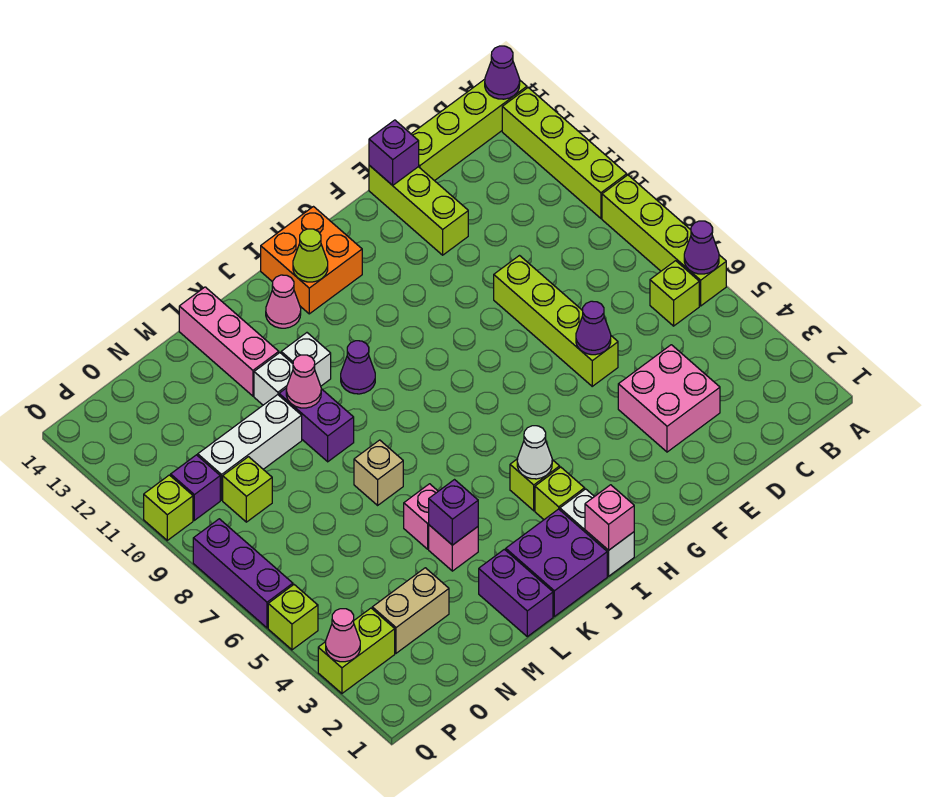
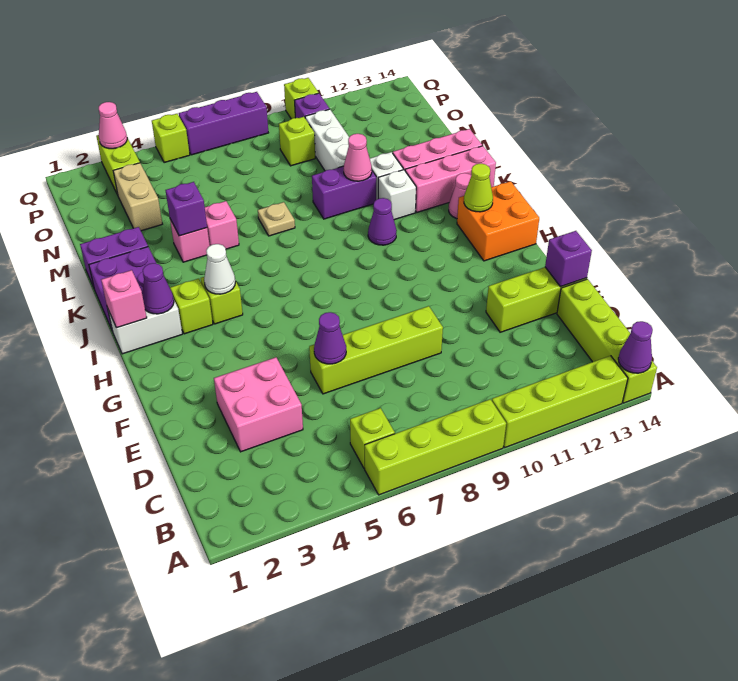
purple 1x1 cone [684,221,719,274] -> purple 1x1 cone moved to [142,263,174,314]
none -> pink 1x3 brick [405,146,496,212]
tan 1x1 brick [354,440,403,505] -> tan 1x1 plate [258,202,295,236]

